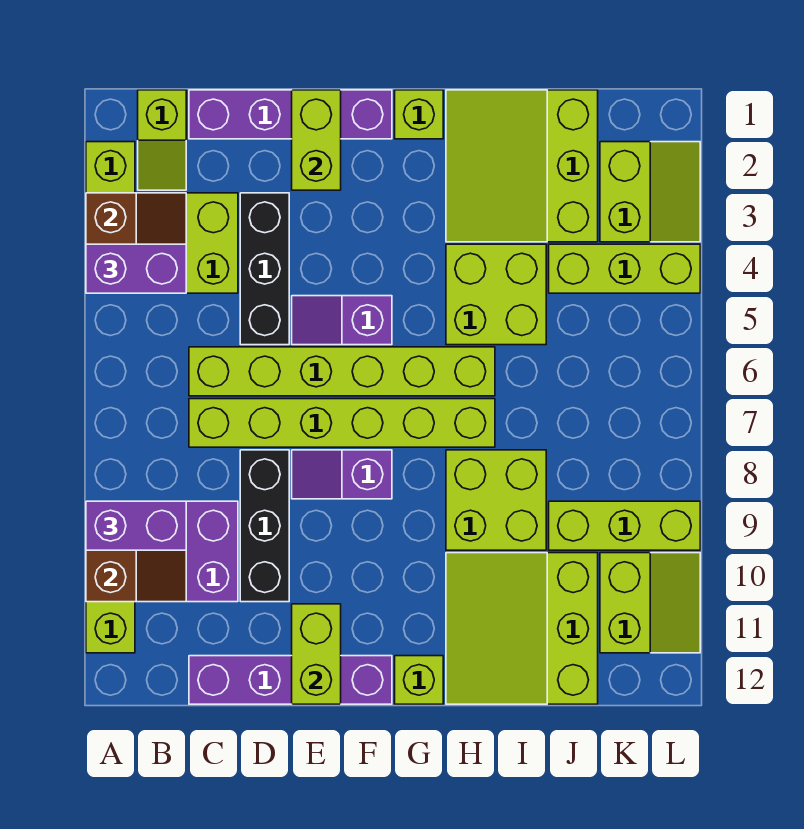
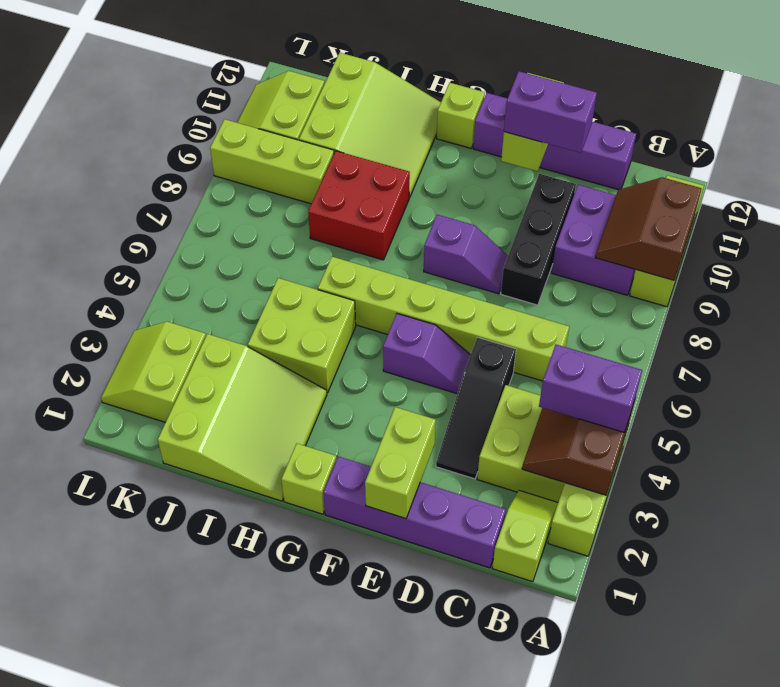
purple 1x2 brick [86,501,186,550] -> purple 1x2 brick moved to [504,71,597,153]
lime 1x6 brick [189,399,495,447] -> none
black 1x3 brick [240,193,289,345] -> black 1x3 slope [436,337,516,479]
lime 2x2 brick [446,450,546,550] -> red 2x2 brick [308,151,410,260]
lime 1x3 brick [549,244,700,293] -> none

